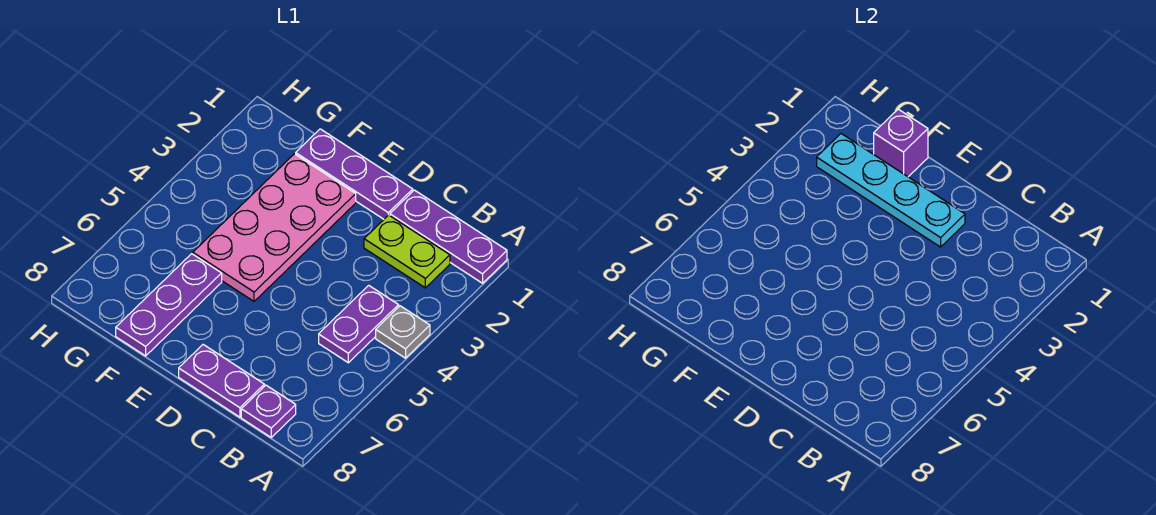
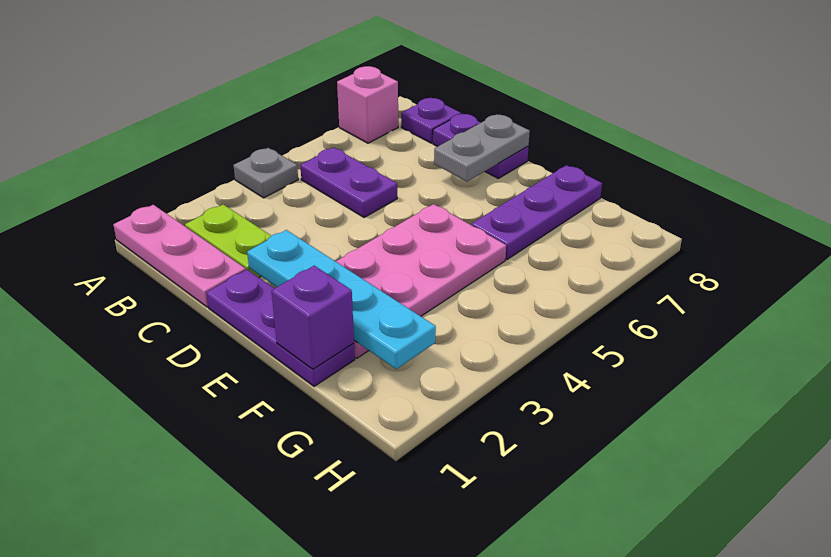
purple 1x3 plate [390,190,507,283] -> pink 1x3 plate [113,205,246,307]
none -> pink 1x1 brick [337,66,398,143]
purple 1x2 plate [319,285,399,363] -> purple 1x2 plate turned to [300,148,397,217]
none -> grey 1x2 plate [434,114,530,182]

